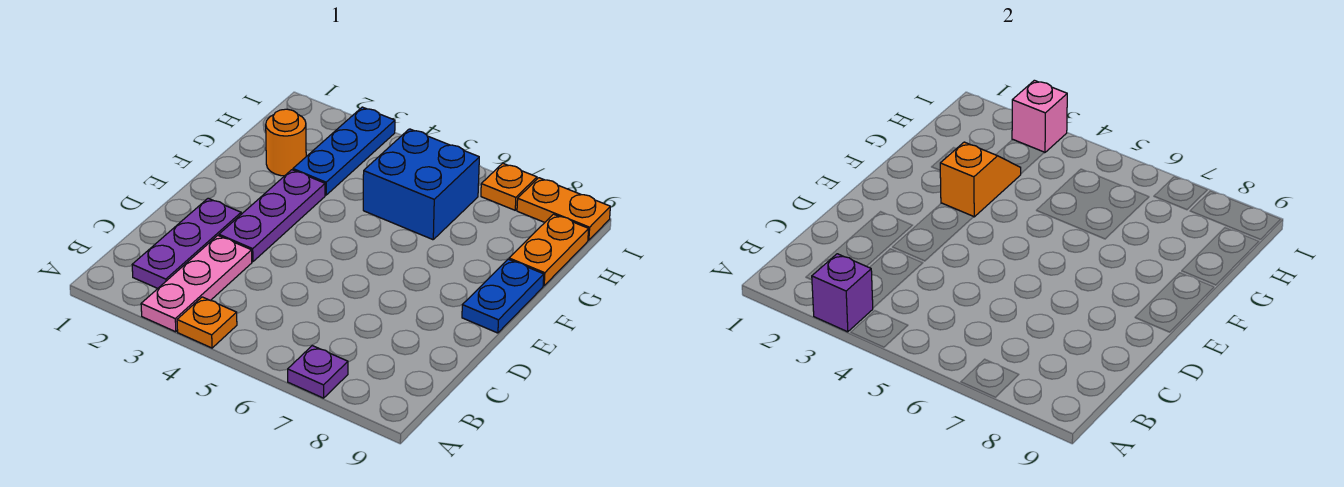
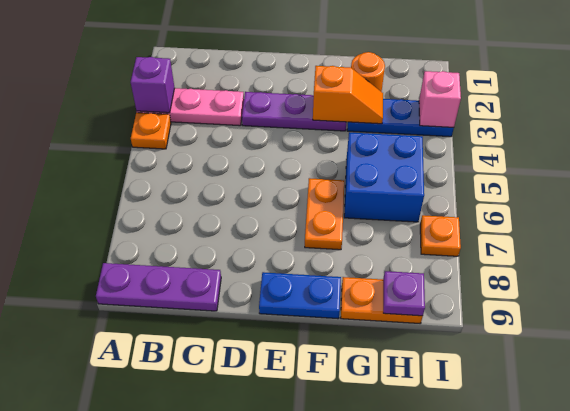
purple 1x1 plate [288,346,348,398] -> purple 1x1 plate moved to [383,271,425,316]
purple 1x3 plate [132,198,241,288] -> purple 1x3 plate moved to [96,263,221,311]
orange 1x2 plate [517,178,610,240] -> orange 1x2 plate moved to [305,178,344,250]

